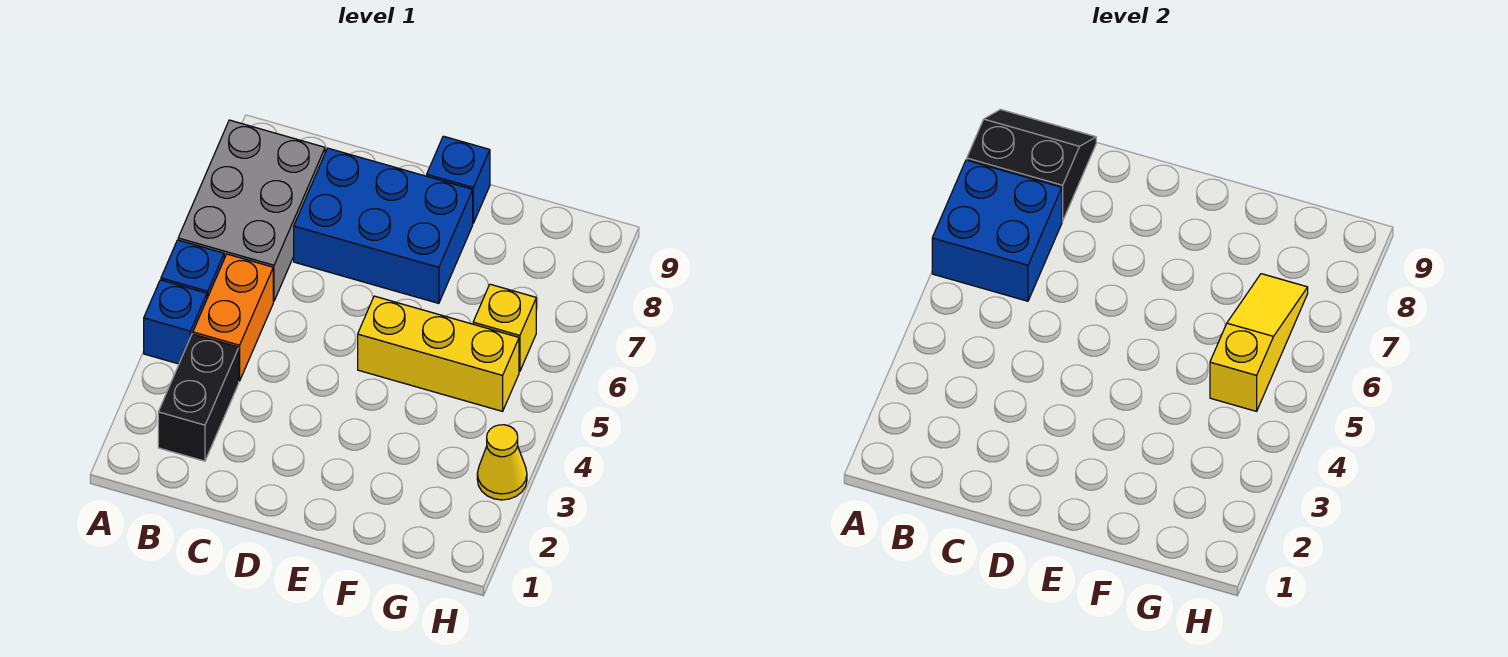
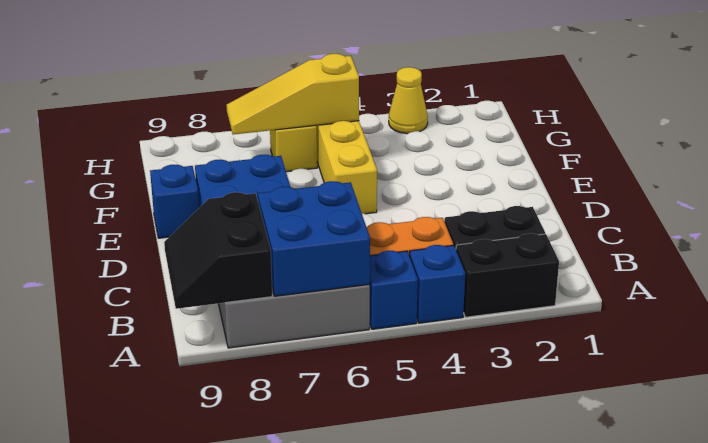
none -> black 1x2 brick [456,233,559,317]

